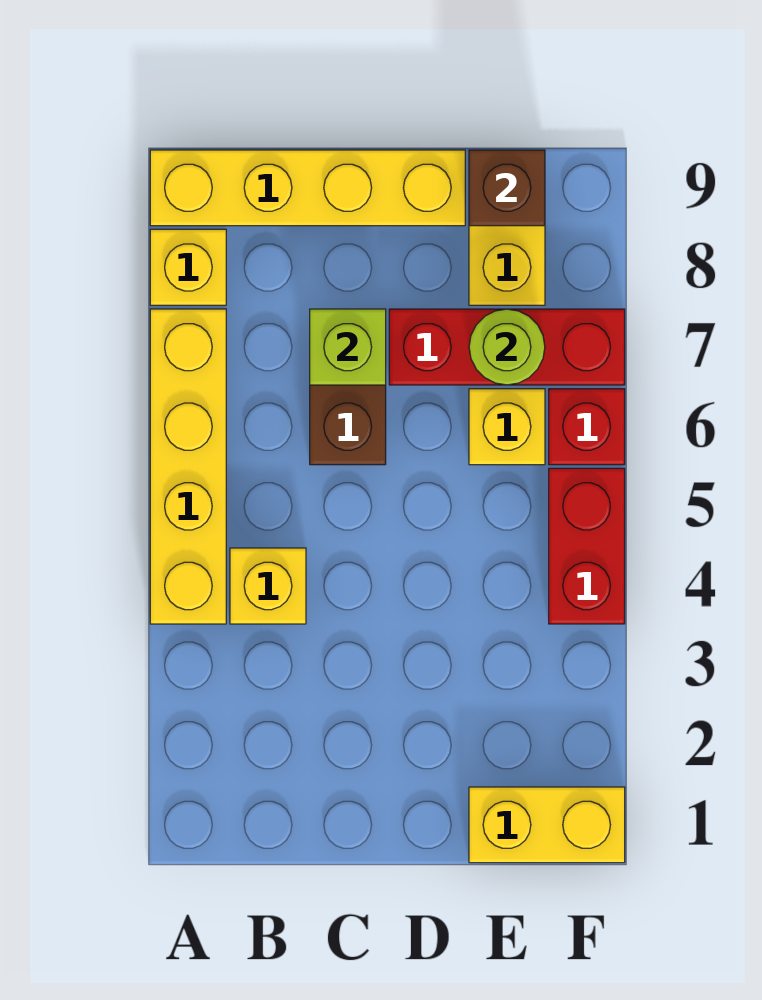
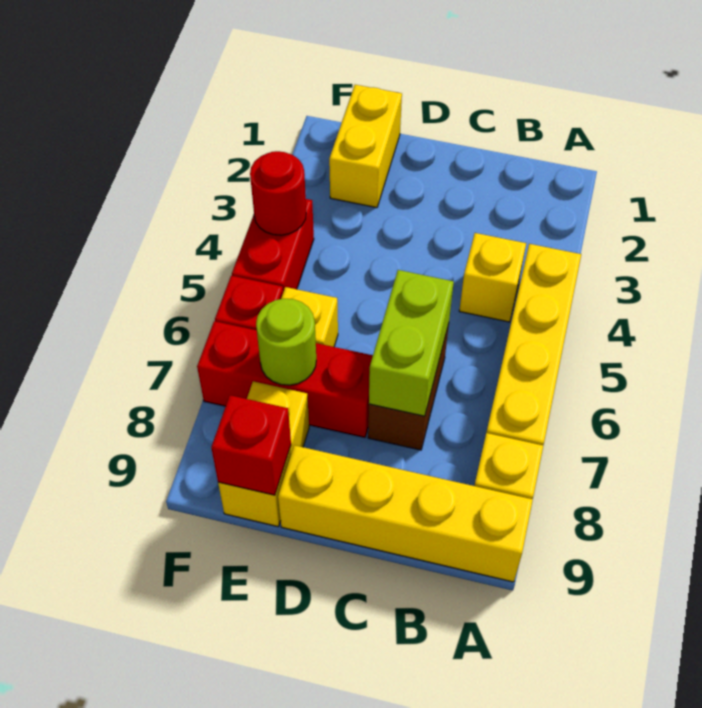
lime 1x1 brick [310,309,386,385] -> lime 1x2 brick [369,270,454,416]
yellow 1x2 brick [469,787,625,863] -> yellow 1x2 brick turned to [329,85,402,208]
brown 1x1 brick [469,150,545,226] -> red 1x1 brick [211,395,291,495]
none -> red 1x1 round brick [250,151,306,235]

